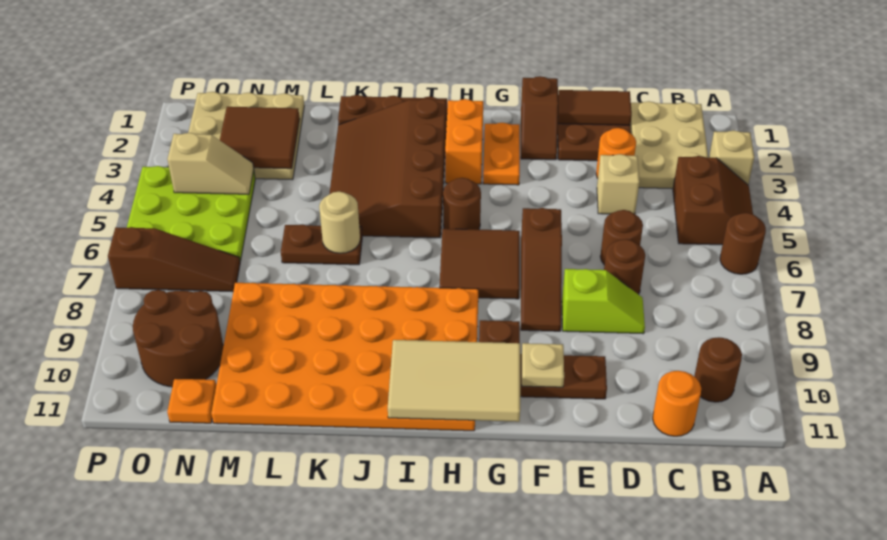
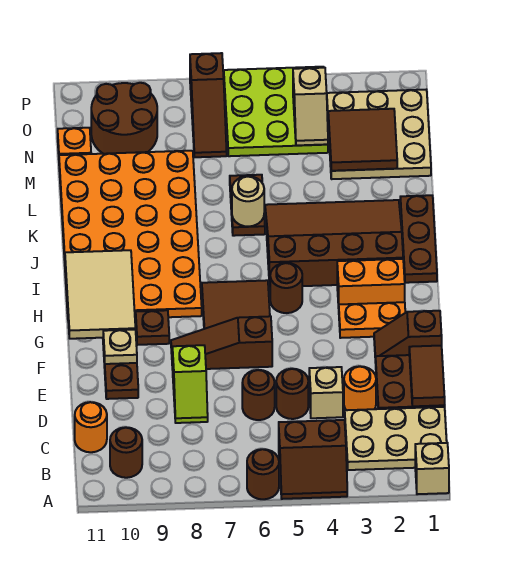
tan 1x1 brick [709,130,754,185] -> tan 1x1 brick moved to [415,443,449,494]
brown 1x1 round brick [604,239,645,294] -> brown 1x1 round brick moved to [276,369,308,419]

